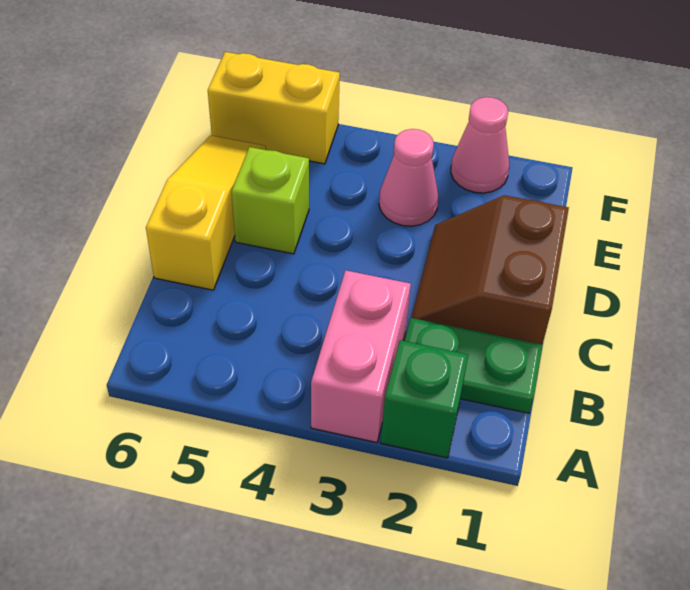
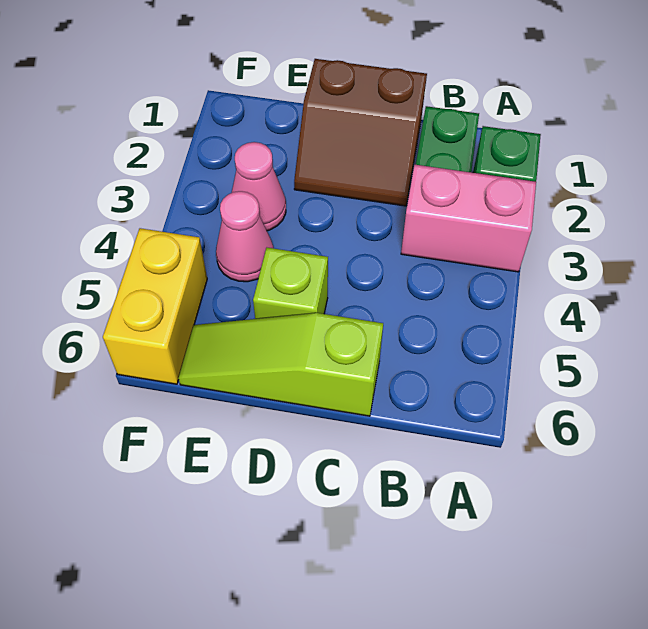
yellow 1x3 slope [146,135,266,290] -> lime 1x3 slope [178,313,383,416]
pink 1x1 cone [451,97,509,193] -> pink 1x1 cone moved to [216,191,274,282]

